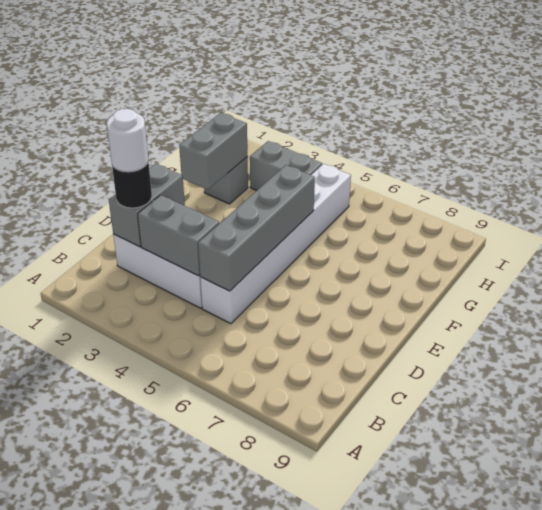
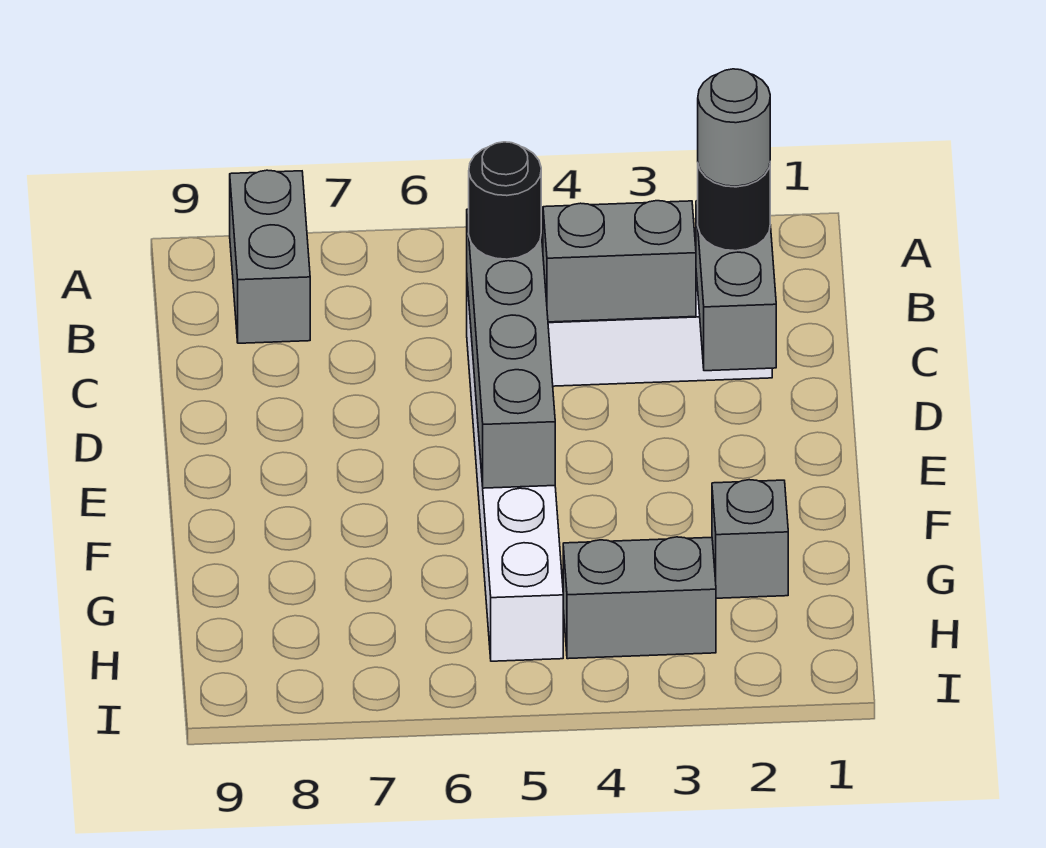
white 1x1 round brick [107,109,148,172] -> grey 1x1 round brick [698,69,770,186]
none -> black 1x1 round brick [469,142,541,259]
grey 1x2 brick [179,113,248,190] -> grey 1x2 brick moved to [230,170,310,343]

